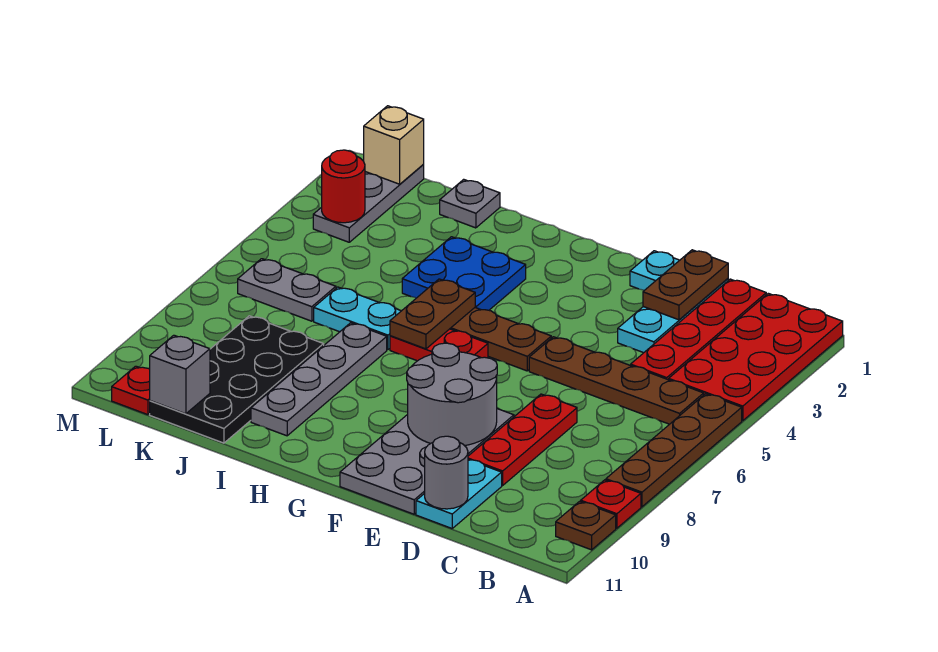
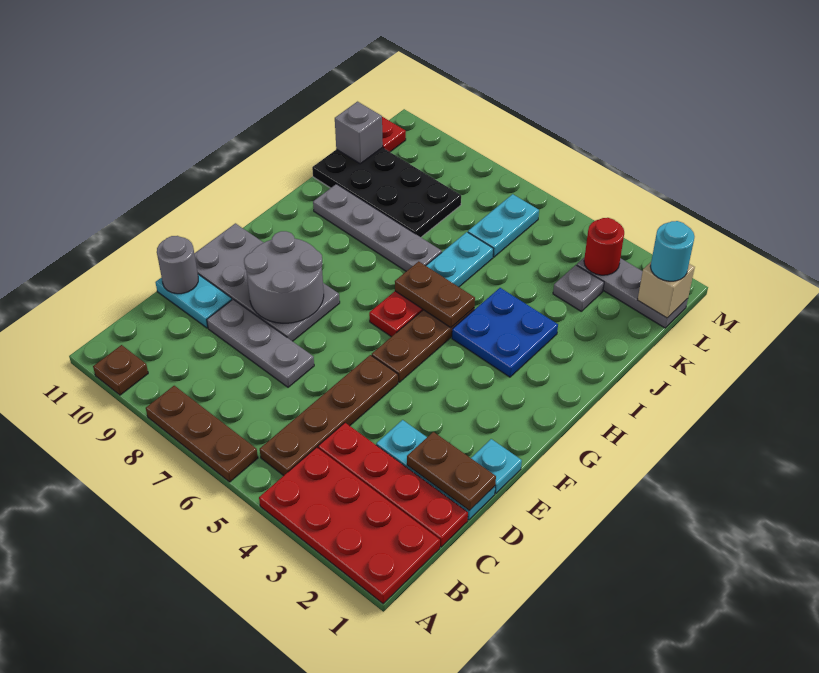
brown 1x4 plate [606,394,742,507] -> brown 1x3 plate [146,386,258,482]
red 1x1 plate [581,480,641,528] -> none
red 1x3 plate [468,394,577,485] -> grey 1x3 plate [207,299,314,387]
grey 1x1 plate [440,179,500,228] -> grey 1x1 plate moved to [553,265,604,311]
grey 1x2 plate [238,259,336,321] -> cyan 1x2 plate [468,194,539,257]
none -> cyan 1x1 round brick [650,221,695,281]

